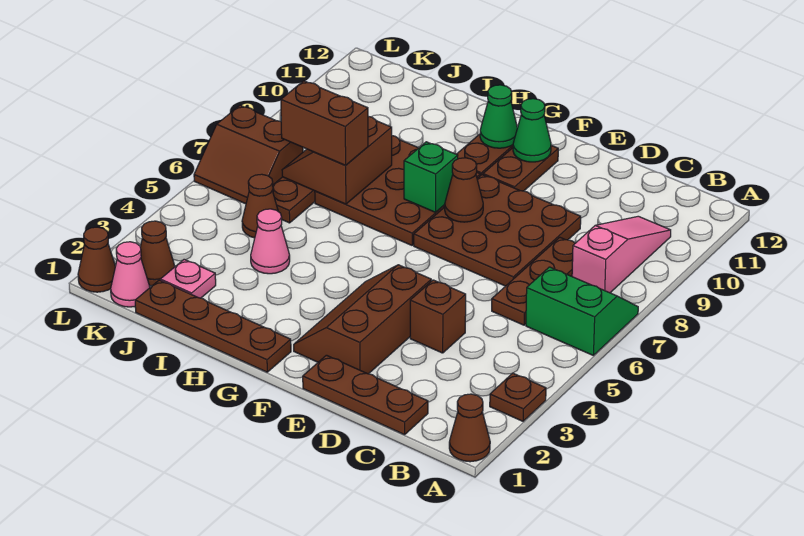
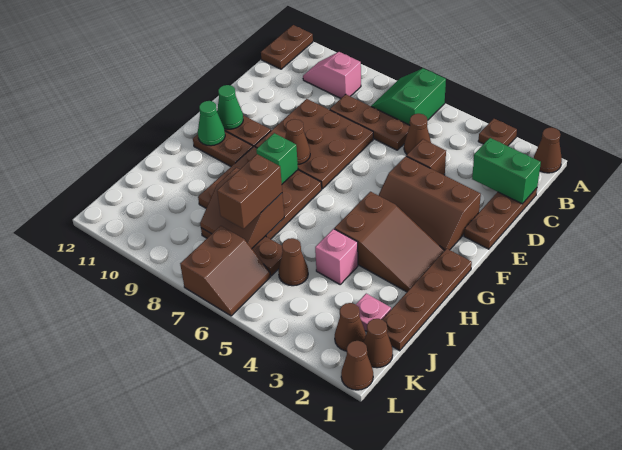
none -> brown 1x2 plate [261,25,313,69]
pink 1x3 slope [572,216,671,293] -> pink 1x2 slope [303,52,361,98]
none -> green 1x2 brick [472,138,541,204]
none -> brown 1x1 cone [404,114,431,154]
none -> brown 2x3 slope [334,192,445,292]
pink 1x1 cone [251,209,290,274] -> pink 1x1 brick [315,229,358,284]
pink 1x1 cone [111,242,150,307] -> brown 1x1 cone [363,319,393,368]

